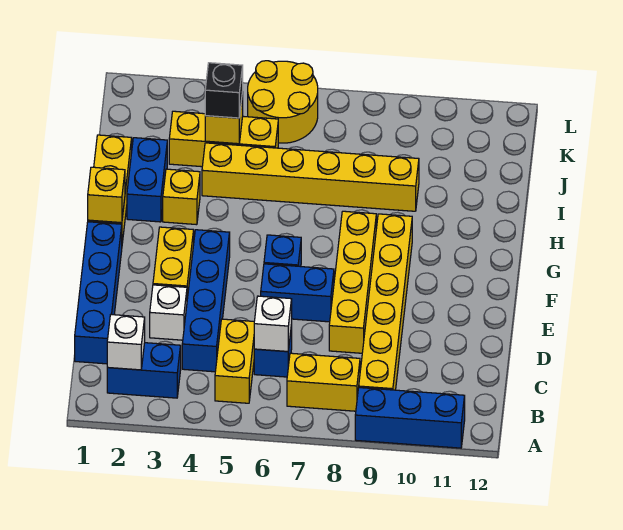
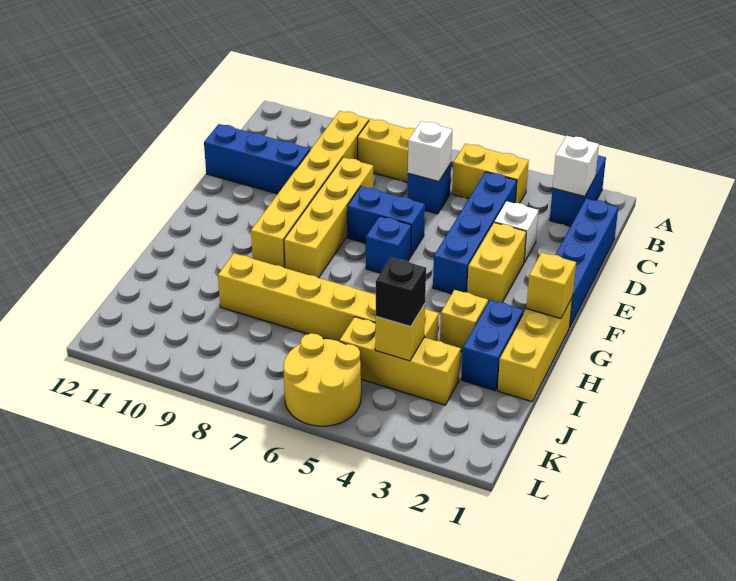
blue 1x3 brick [355,388,465,448] -> blue 1x3 brick moved to [204,124,310,194]
blue 1x2 brick [107,343,181,398] -> blue 1x2 brick turned to [550,155,606,226]
yellow 1x2 brick [215,319,254,403] -> yellow 1x2 brick turned to [452,144,529,203]

